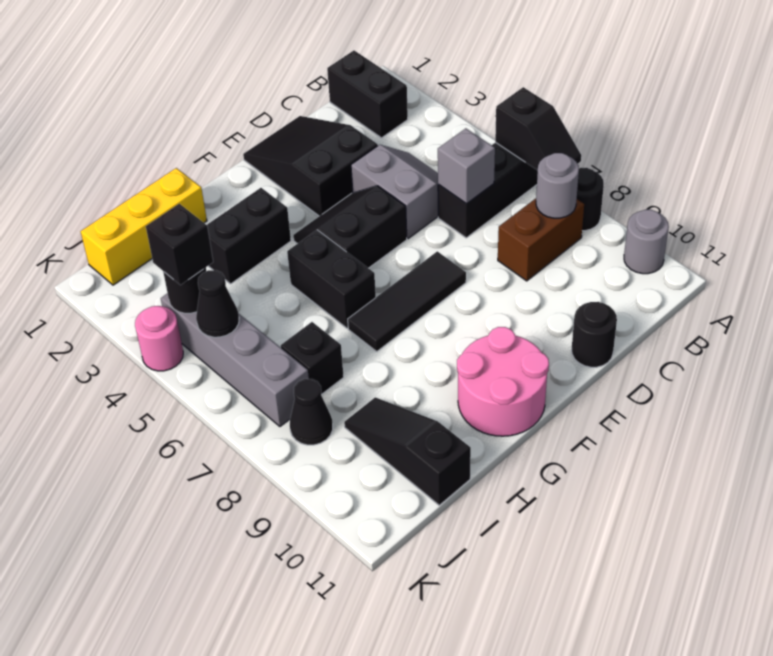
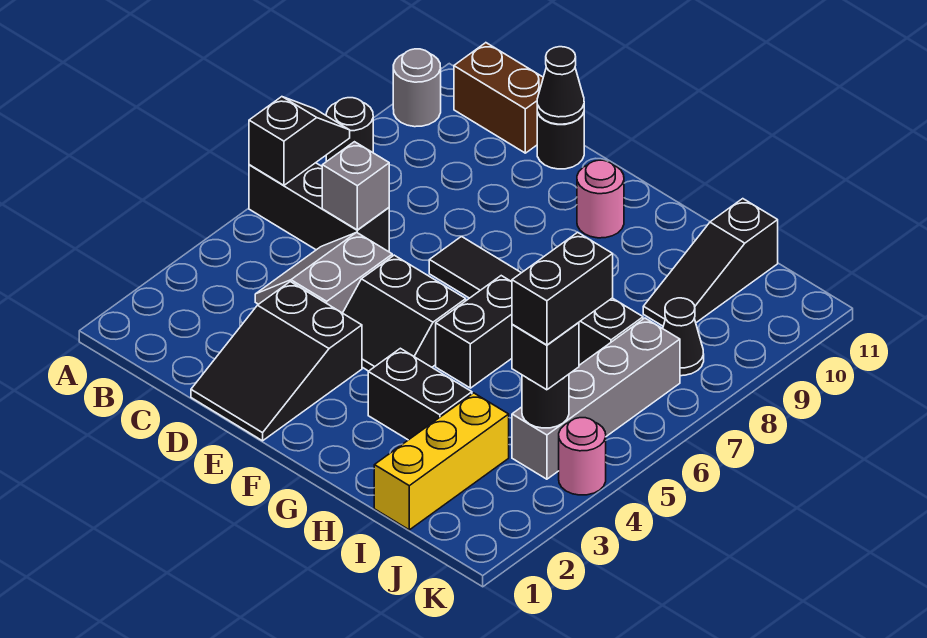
black 1x2 brick [327,51,408,138] -> black 1x2 brick moved to [512,232,613,345]
brown 1x2 brick [498,198,584,281] -> brown 1x2 brick moved to [454,43,543,153]
grey 1x1 round brick [536,153,579,218] -> none
pink 2x2 round brick [457,327,549,436] -> pink 1x1 round brick [577,160,624,238]
yellow 1x3 brick [81,168,207,285] -> yellow 1x3 brick turned to [374,393,509,530]
black 1x1 cone [196,270,239,337] -> black 1x1 cone moved to [537,47,584,124]

